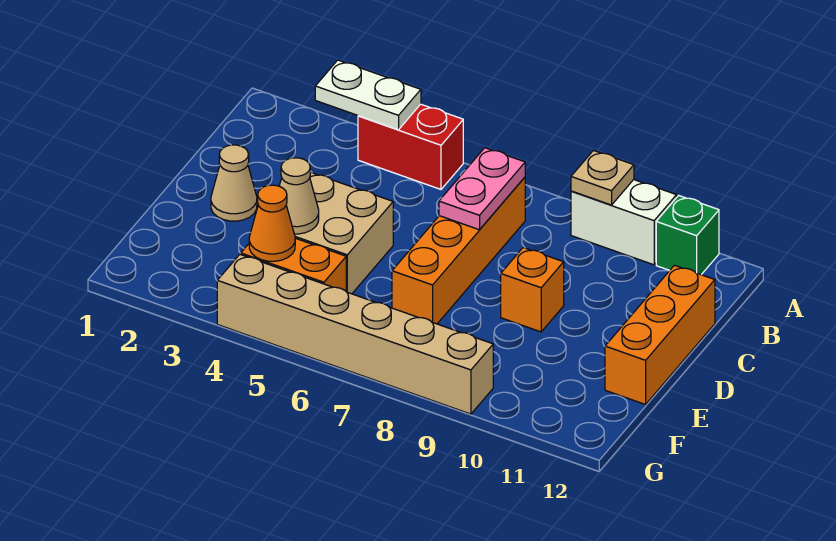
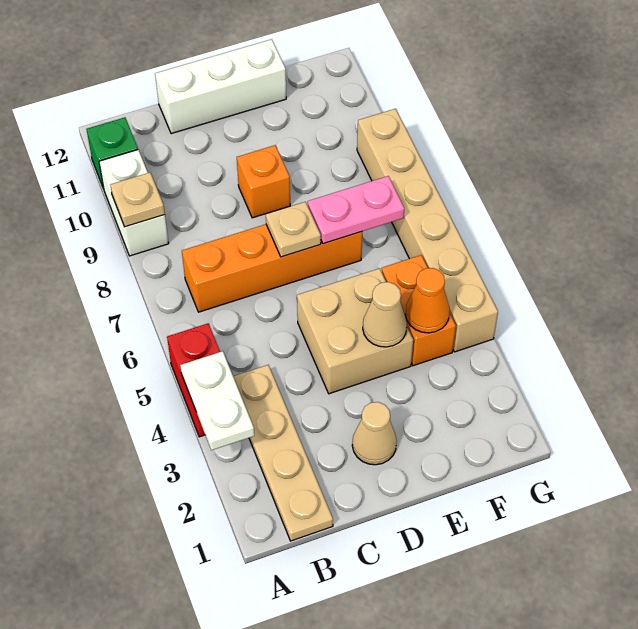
none -> tan 1x4 plate [233,365,333,541]
pink 1x2 plate [439,148,525,230] -> pink 1x2 plate moved to [308,176,404,244]
orange 1x3 brick [605,265,715,405] -> white 1x3 brick [155,39,286,134]
none -> tan 1x1 plate [266,202,321,257]

